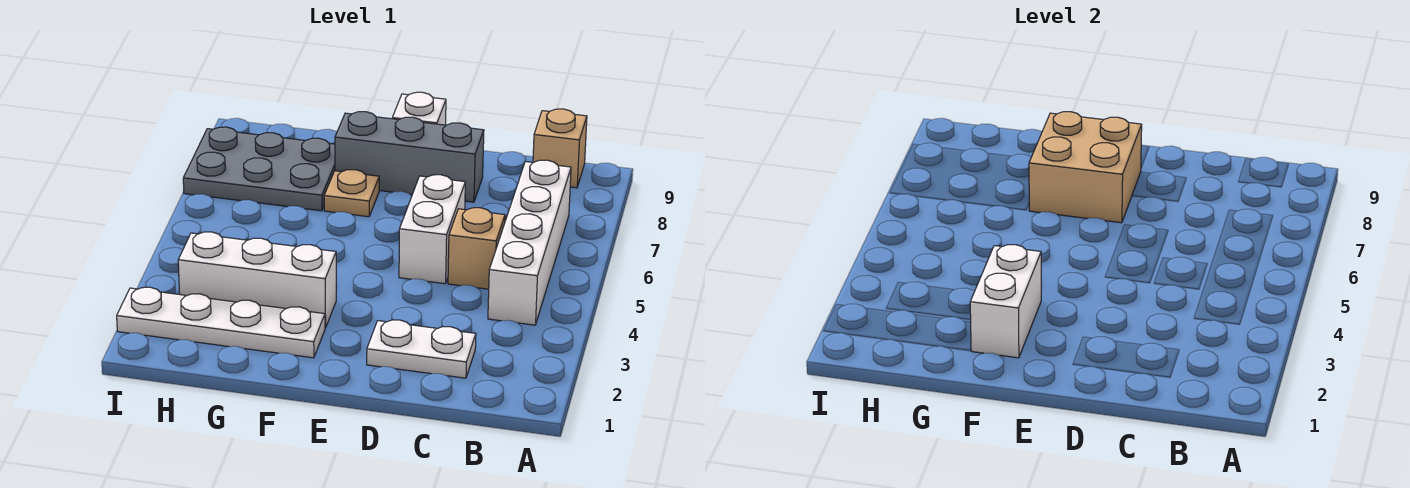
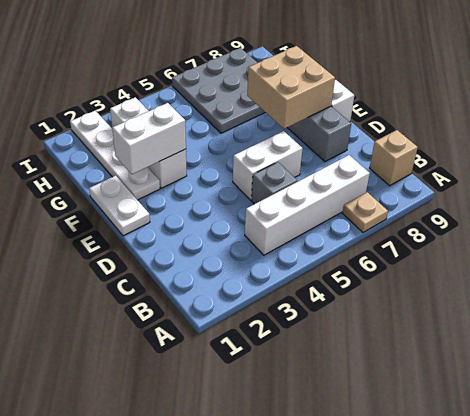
white 1x2 plate [367,320,476,378] -> white 1x2 plate moved to [89,176,150,236]
tan 1x1 brick [448,208,505,289] -> grey 1x1 brick [252,162,297,204]
tan 1x1 plate [324,170,379,217] -> tan 1x1 plate moved to [342,192,388,232]
grey 2x3 plate [183,127,335,211] -> grey 3x3 plate [172,48,265,133]

